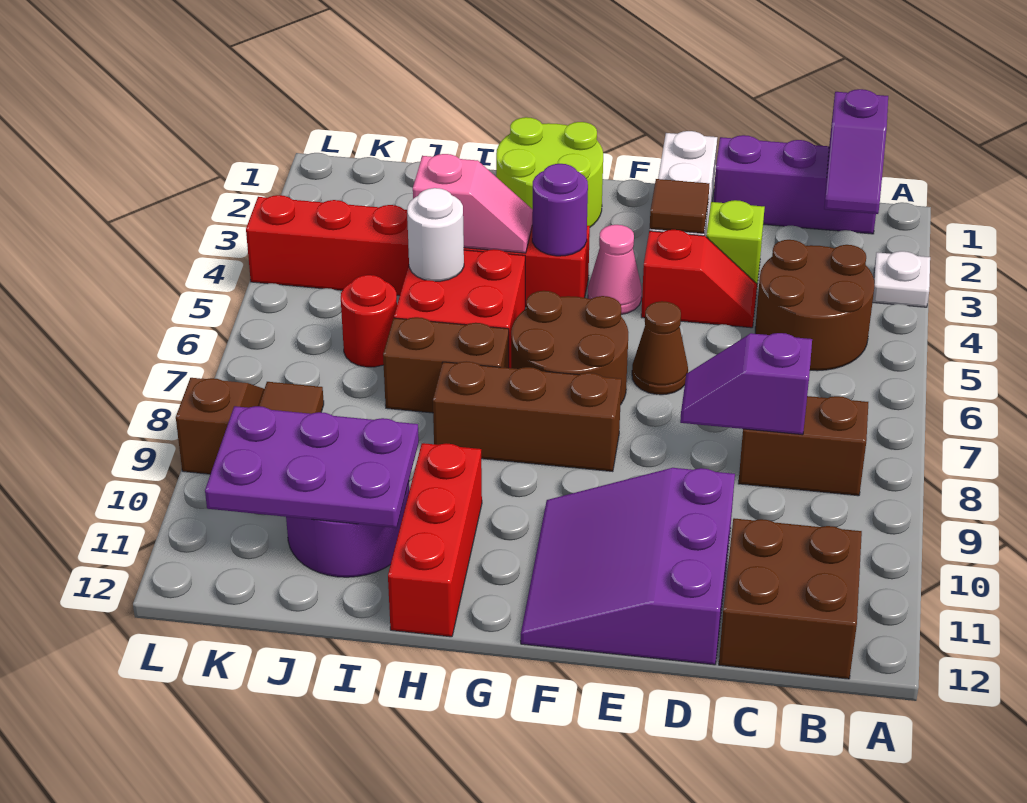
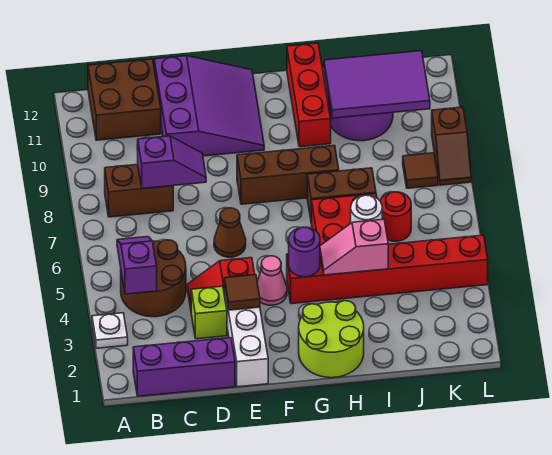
purple 1x2 slope [824,89,888,214] -> purple 1x2 slope moved to [117,237,157,294]
brown 2x2 round brick [511,291,628,405] -> none
purple 2x3 plate [205,406,419,528] -> purple 2x3 tile [324,51,430,118]

